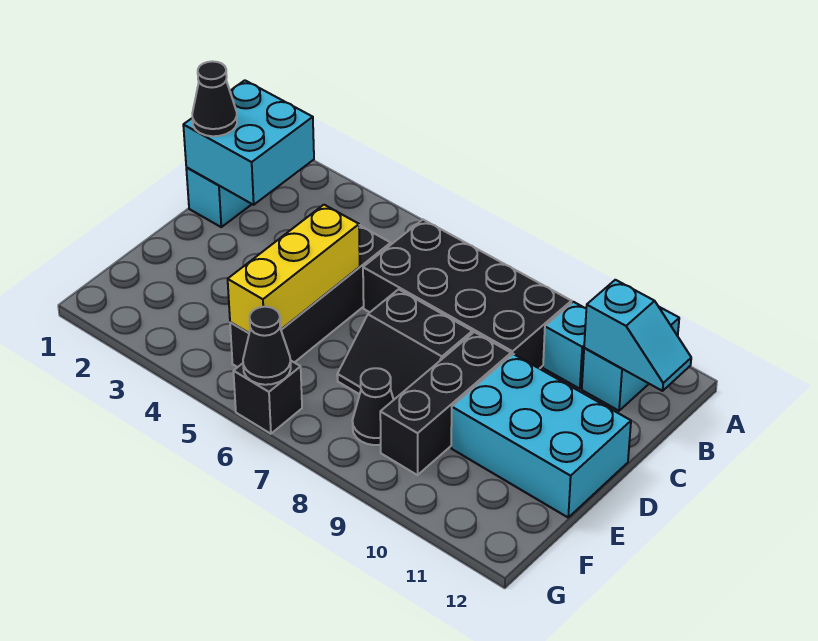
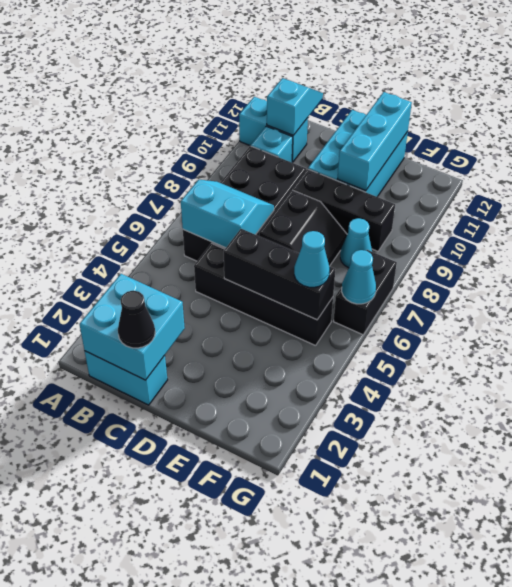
none -> cyan 2x2 slope [181,180,274,248]
yellow 1x3 brick [228,205,360,333] -> black 1x3 brick [224,229,335,320]
none -> cyan 1x3 brick [338,92,412,191]
none -> cyan 1x1 cone [294,231,330,287]
black 1x1 cone [352,368,394,445] -> cyan 1x1 cone [340,218,372,268]
black 1x1 brick [234,360,302,434] -> black 1x2 brick [334,250,397,335]
black 1x1 cone [243,307,291,385] -> cyan 1x1 cone [342,250,376,304]

